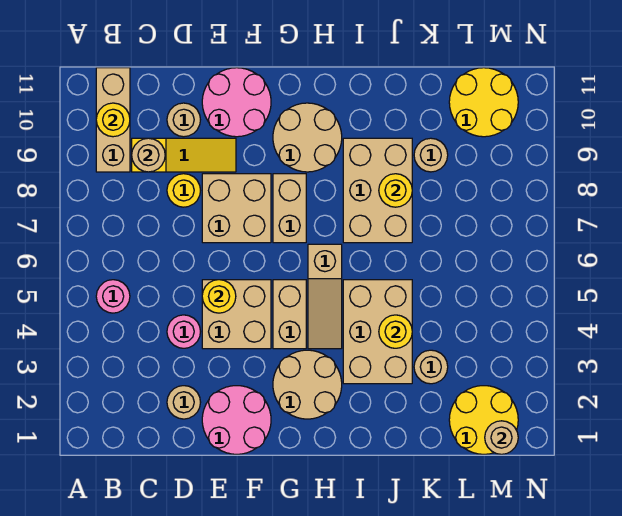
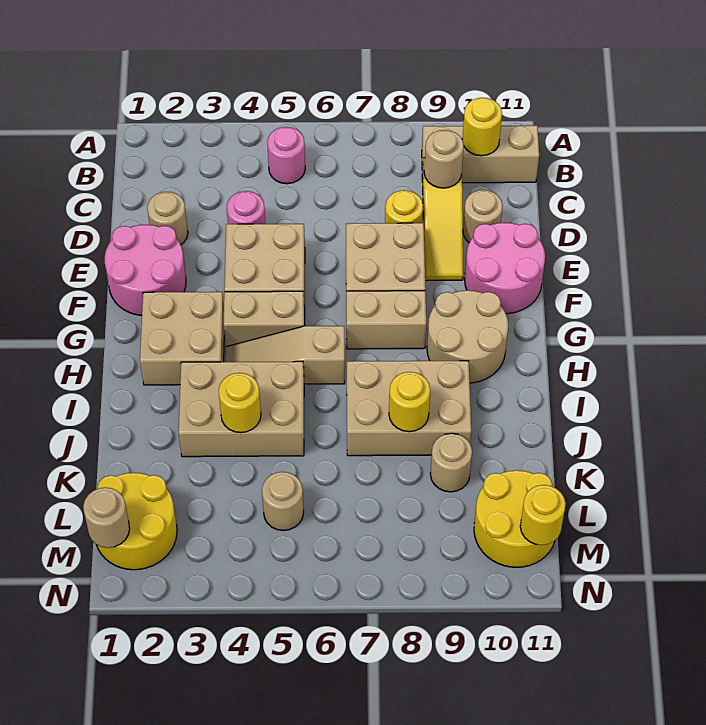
yellow 1x1 round brick [202,280,236,313] -> yellow 1x1 round brick moved to [520,485,566,545]
tan 2x2 round brick [273,350,342,419] -> tan 2x2 brick [140,292,224,385]
tan 1x1 round brick [414,350,448,384] -> tan 1x1 round brick moved to [262,472,304,530]

